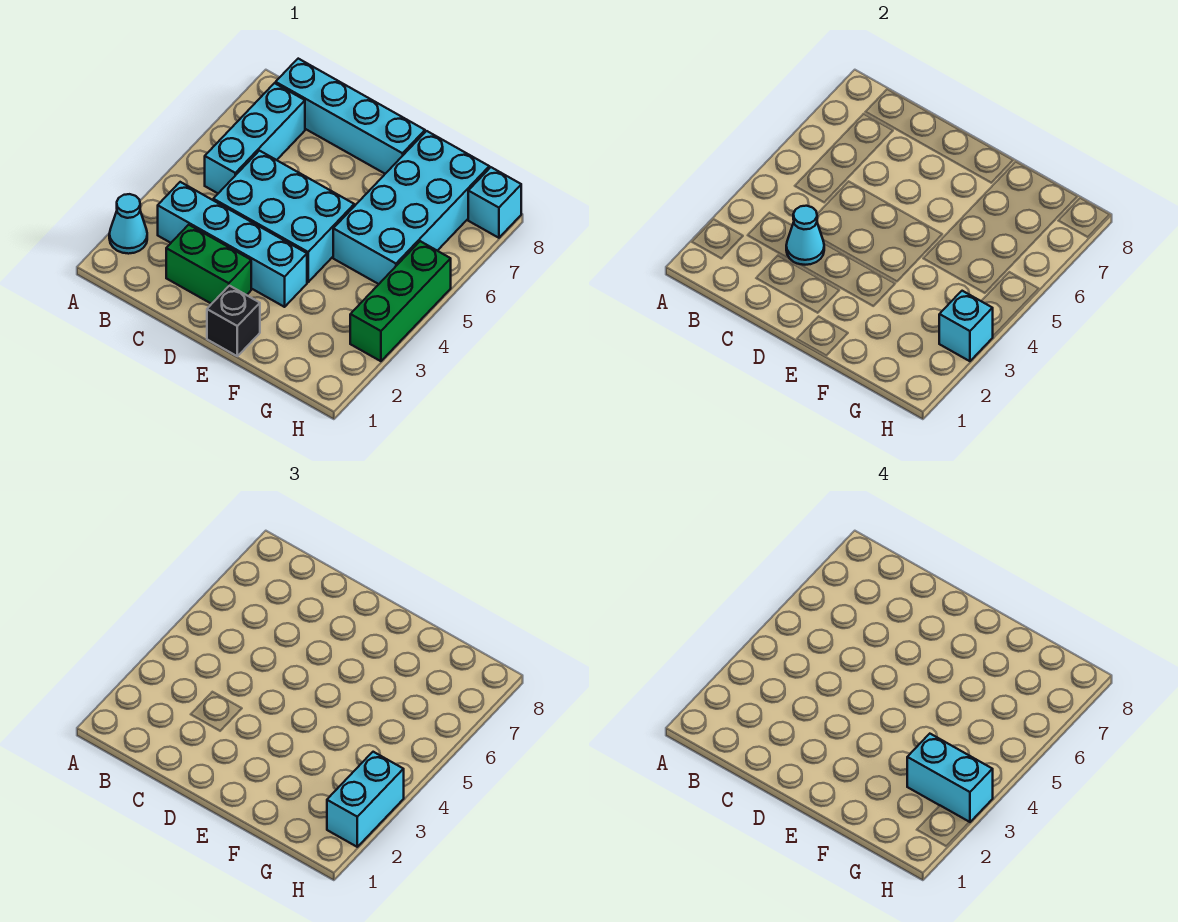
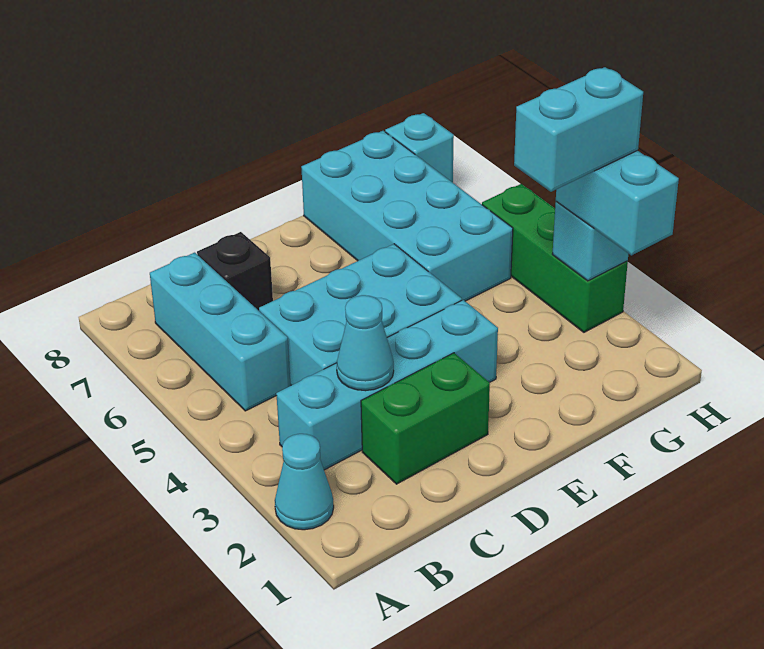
cyan 1x4 brick [276,59,425,174] -> none
black 1x1 brick [207,286,260,356] -> black 1x1 brick moved to [197,232,273,311]

